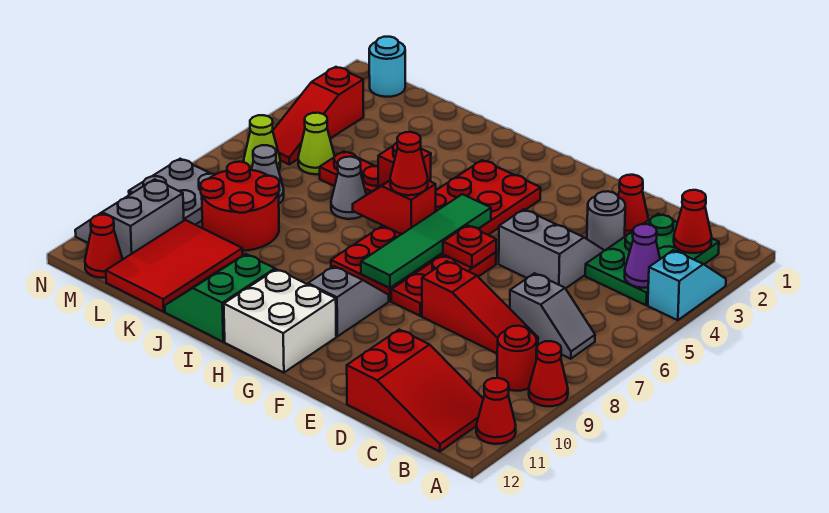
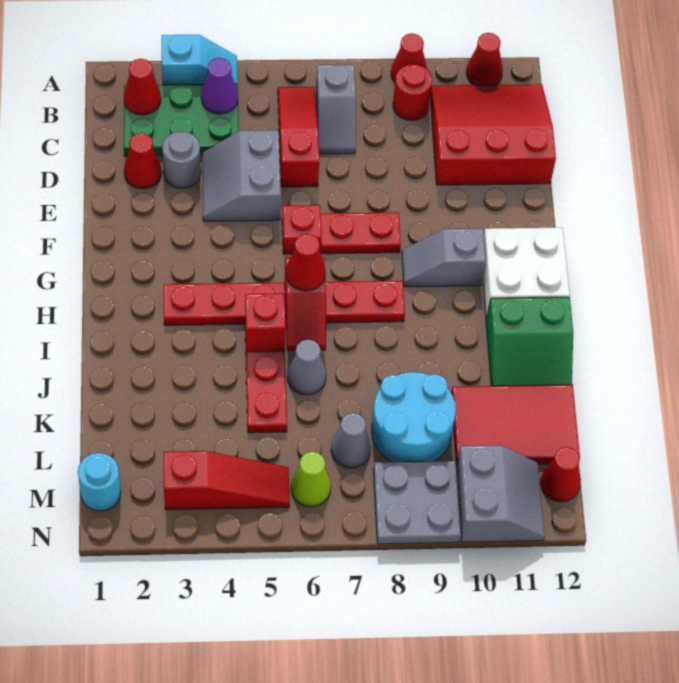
cyan 1x2 slope [648,250,726,320] -> cyan 1x2 slope turned to [162,35,238,85]
grey 1x2 slope [510,273,595,359] -> grey 1x2 slope turned to [316,65,356,154]
red 2x3 slope [347,330,483,451] -> red 3x3 slope [430,84,556,185]
red 1x3 slope [422,261,538,353] -> red 1x3 slope moved to [278,87,319,187]
red 2x6 plate [331,160,541,301] -> red 1x6 plate [164,281,405,325]
green 1x4 tile [361,194,491,288] -> none
red 2x2 round brick [200,162,279,251] -> cyan 2x2 round brick [372,372,456,462]
lime 1x1 cone [298,113,335,174] -> none
grey 2x2 slope [75,179,184,260] -> grey 2x2 slope turned to [456,445,545,542]

